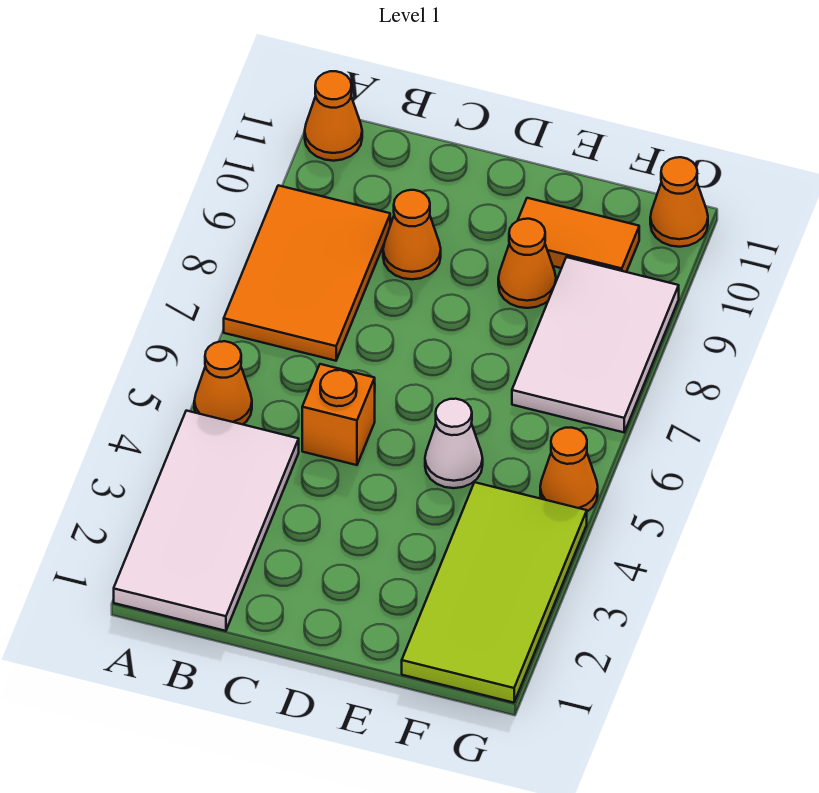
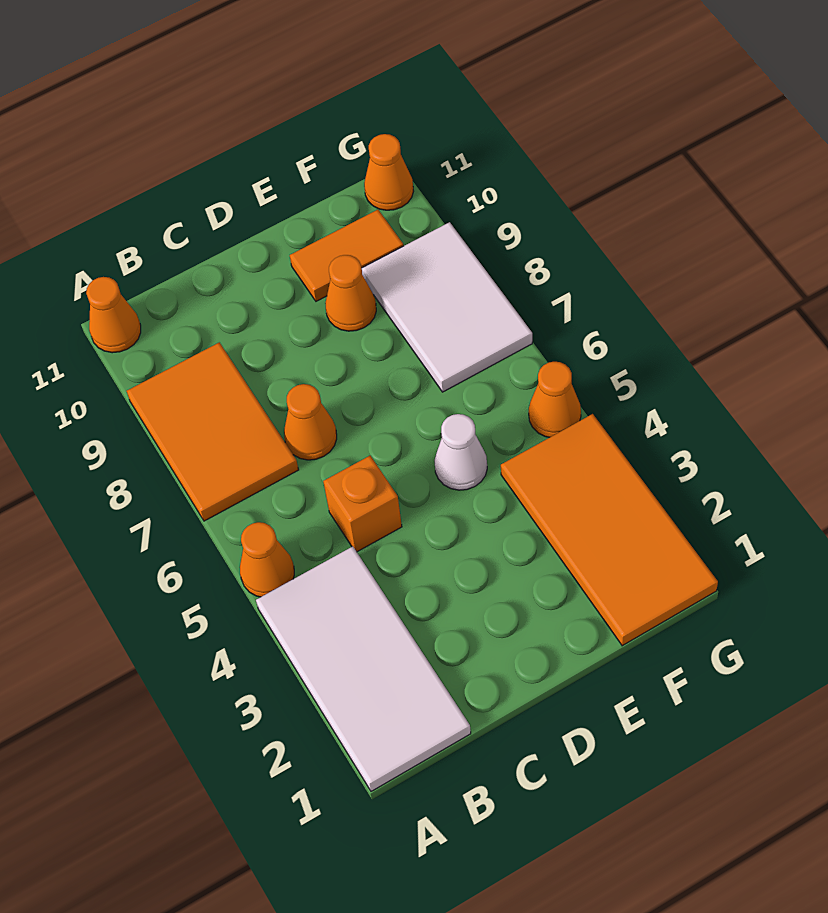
orange 1x1 cone [383,190,441,279] -> orange 1x1 cone moved to [284,384,337,460]
lime 2x4 tile [402,482,587,703] -> orange 2x4 tile [501,414,718,646]

